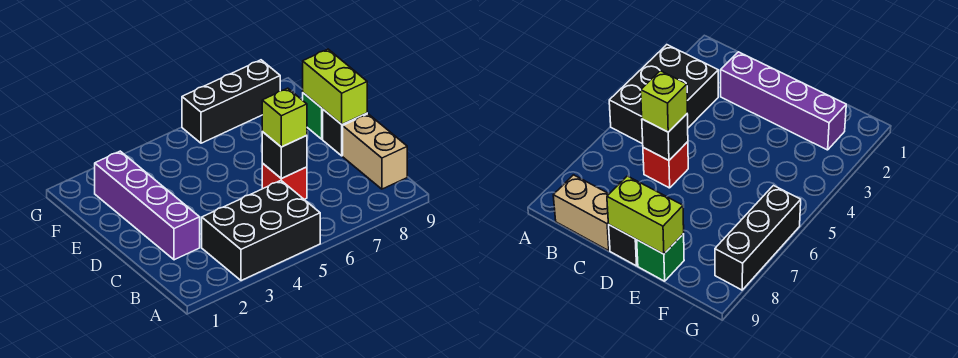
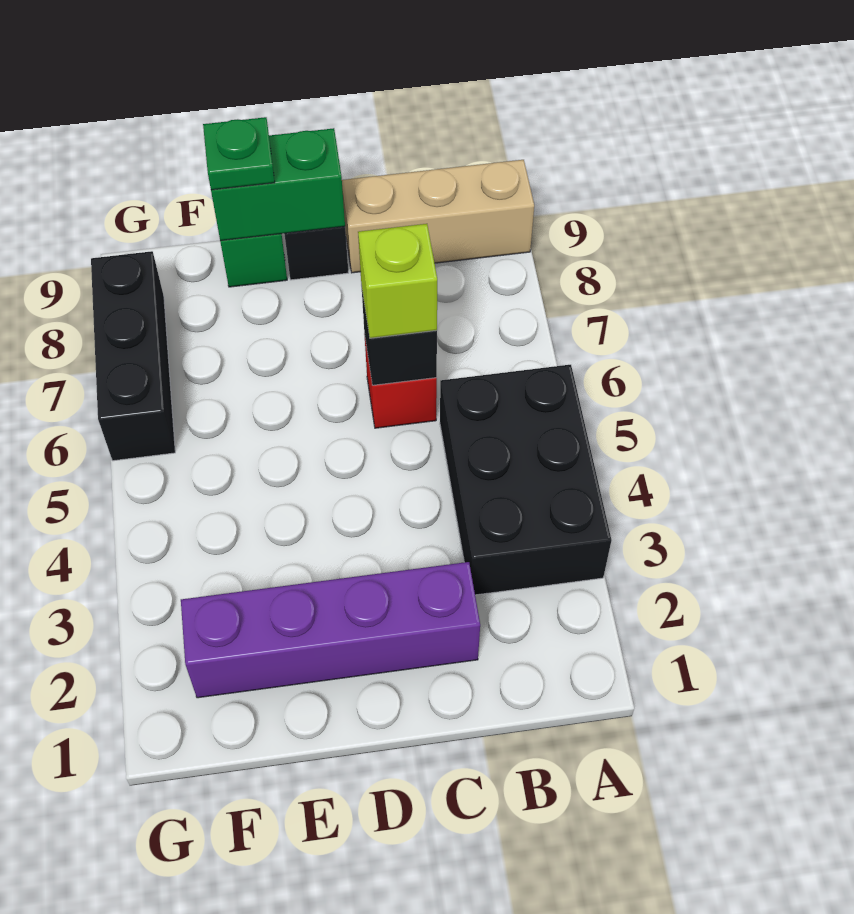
tan 1x2 brick [343,114,407,189] -> tan 1x3 brick [342,160,534,273]
lime 1x2 brick [303,49,367,124] -> green 1x2 brick [211,128,345,241]
none -> green 1x1 plate [203,117,275,190]

